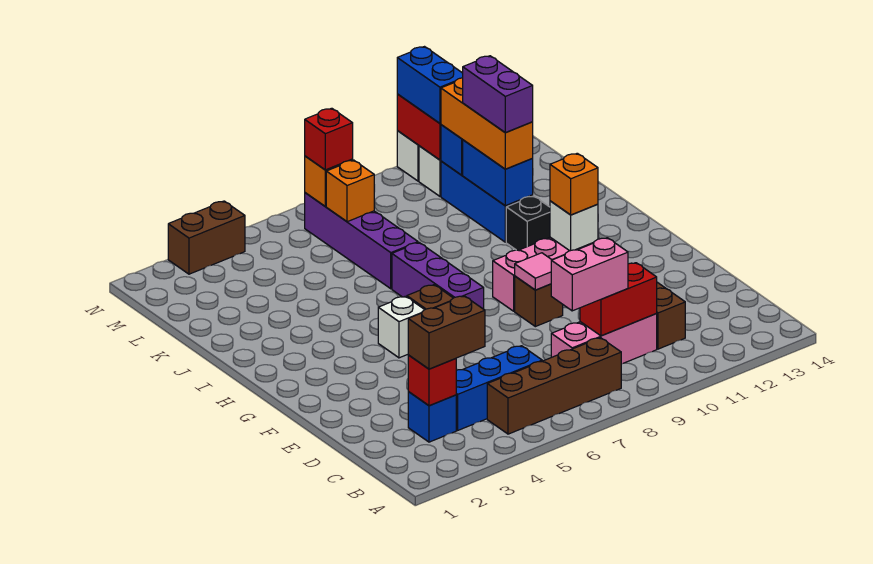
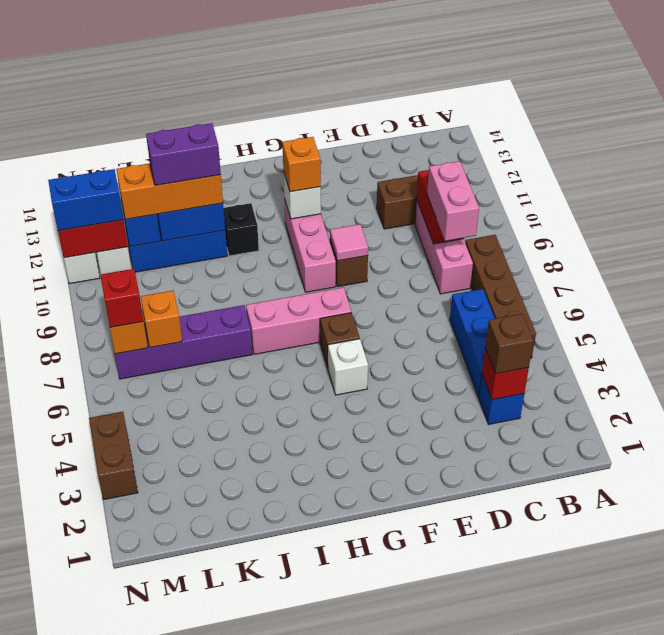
brown 1x2 brick [408,296,485,369] -> brown 1x1 brick [485,314,533,374]
purple 1x3 brick [392,243,484,309] -> pink 1x3 brick [246,287,351,354]

